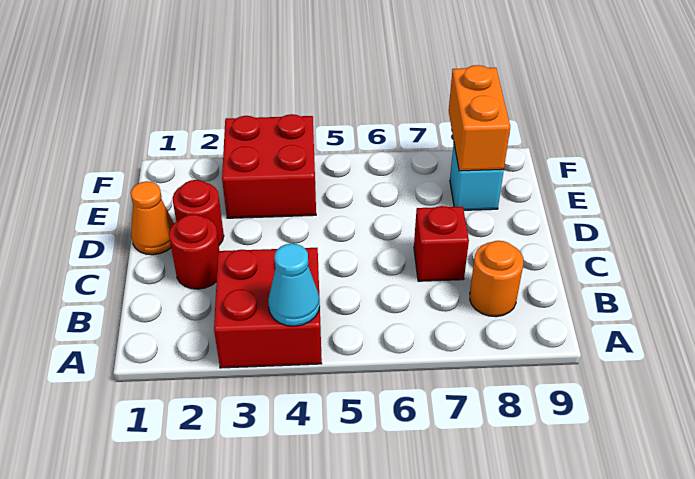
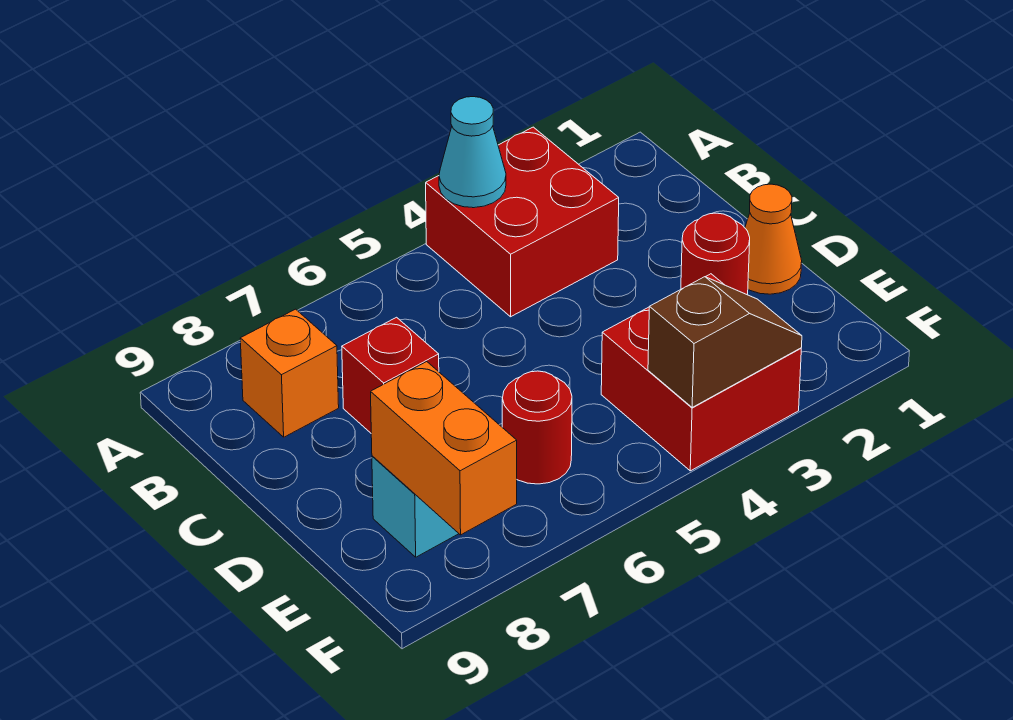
orange 1x1 round brick [470,241,523,317] -> orange 1x1 brick [240,309,339,437]
red 1x1 round brick [169,214,219,289] -> red 1x1 round brick moved to [502,371,572,484]
none -> brown 1x2 slope [648,277,802,407]

